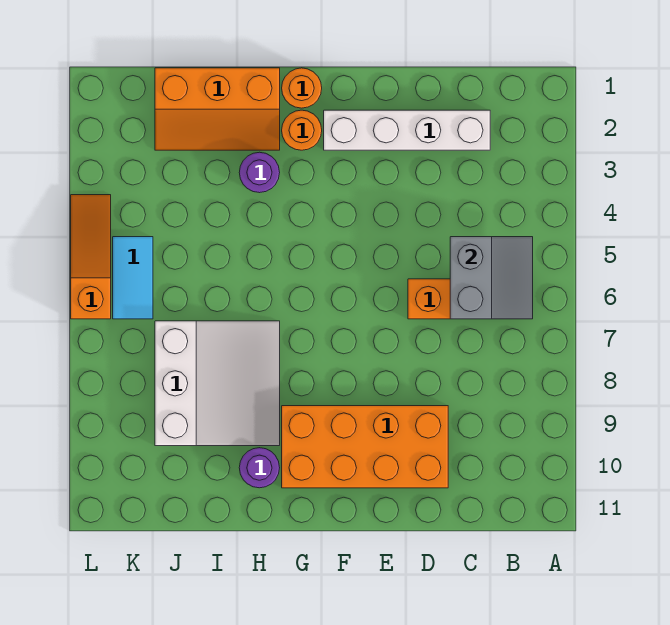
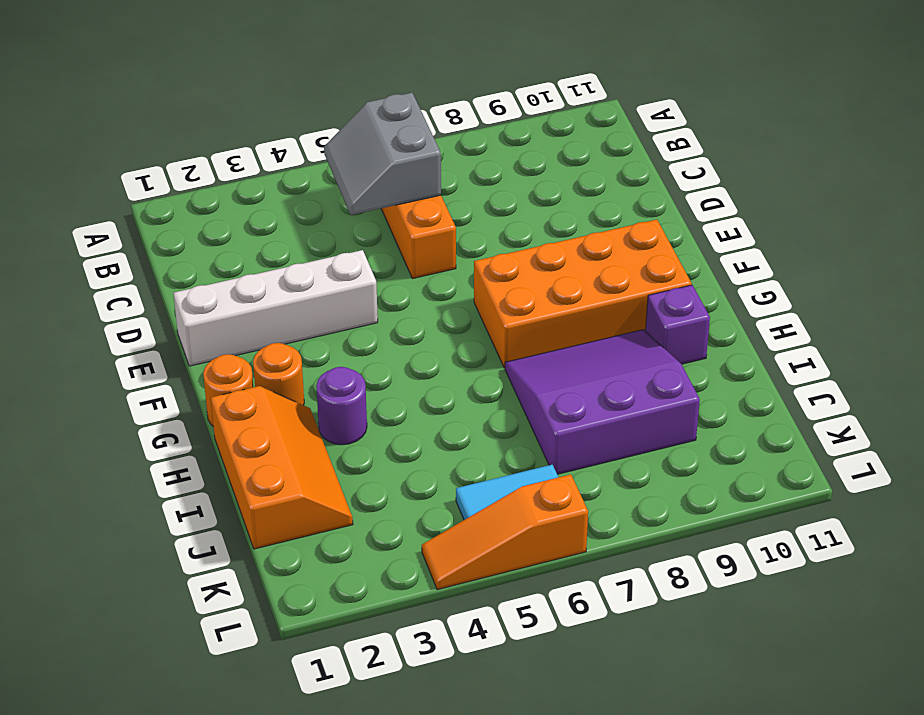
grey 2x2 slope [450,237,533,319] -> grey 2x2 slope turned to [324,93,441,215]
white 1x4 brick [324,110,490,150] -> white 1x4 brick turned to [174,250,378,366]
orange 2x4 brick [282,406,448,488] -> orange 2x4 brick turned to [474,220,692,368]
white 3x3 slope [155,321,280,446] -> purple 3x3 slope [505,330,700,474]
purple 1x1 round brick [239,448,280,488] -> purple 1x1 brick [646,285,710,364]

